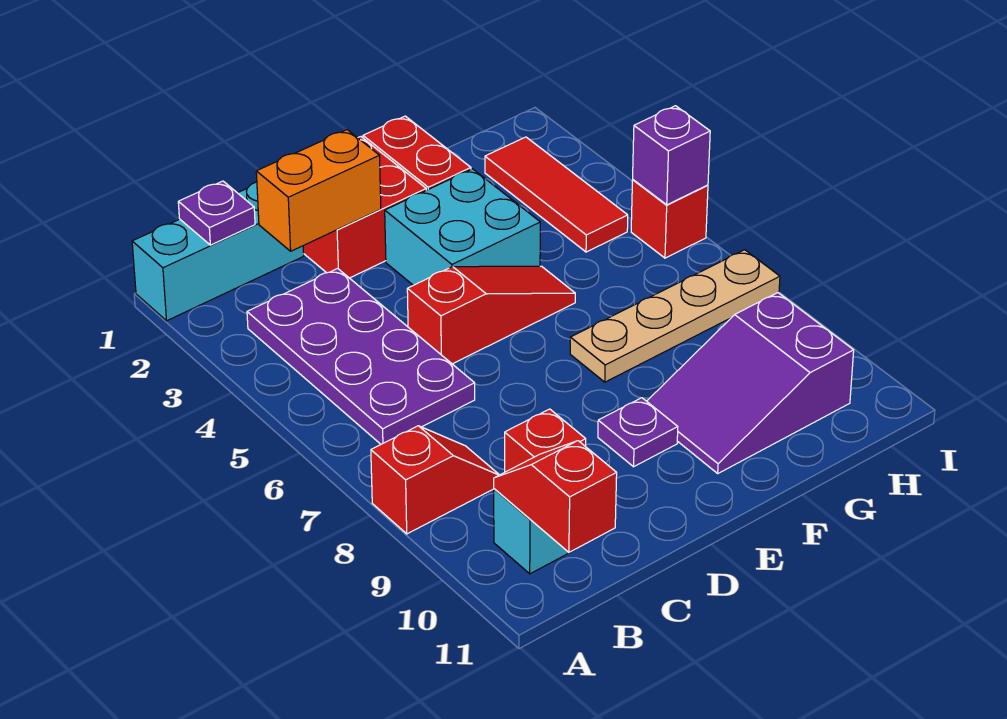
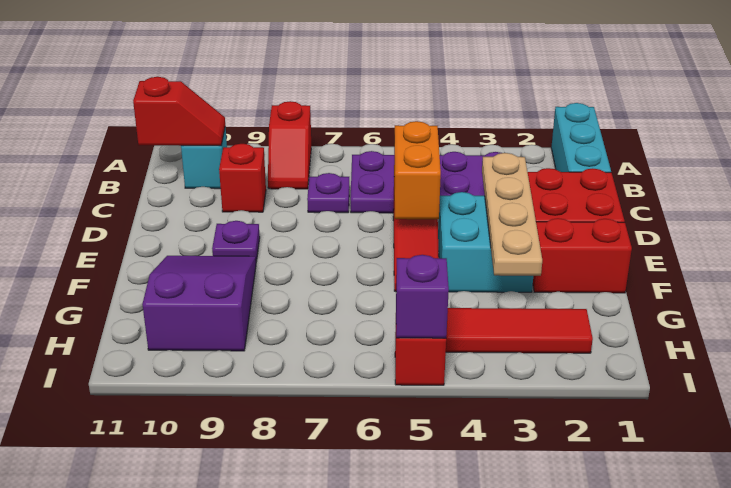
purple 1x1 plate [178,181,255,245] -> purple 1x1 plate moved to [307,173,349,213]
orange 1x2 brick [256,130,381,251] -> orange 1x2 brick moved to [394,121,441,219]
tan 1x4 plate [570,250,780,382] -> tan 1x4 plate moved to [482,153,542,276]

